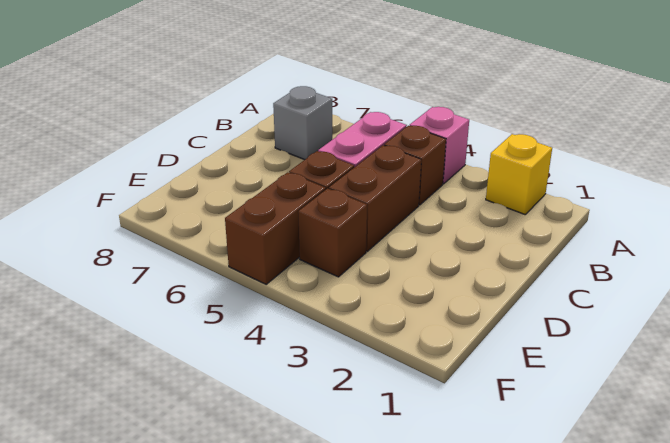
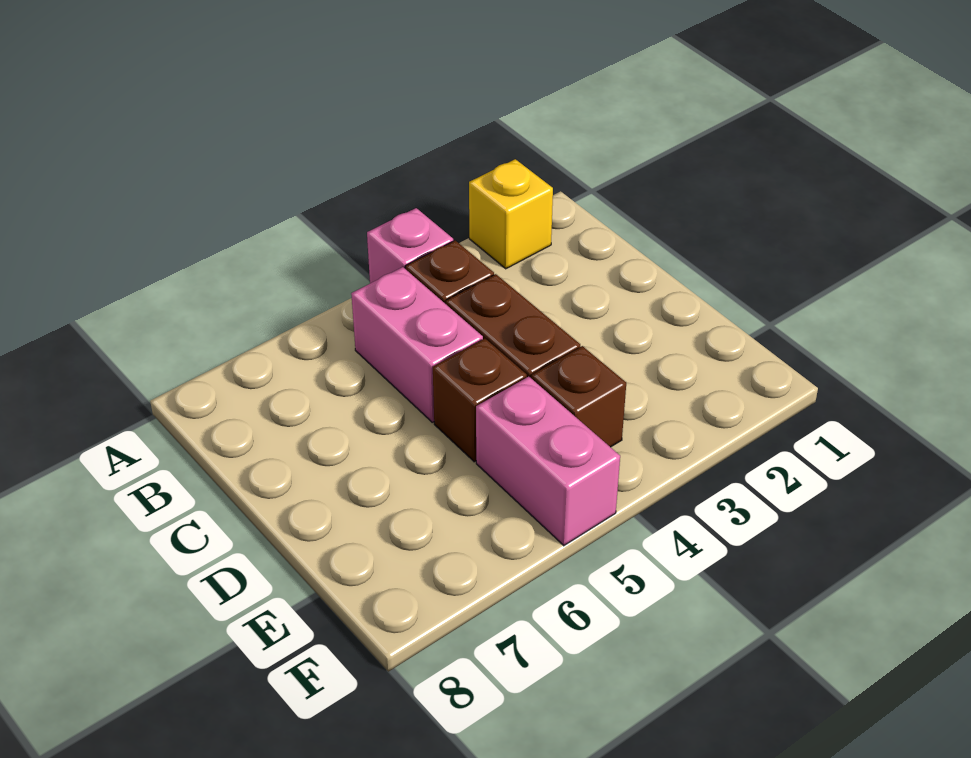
grey 1x1 brick [273,86,332,160] -> none
brown 1x2 brick [225,172,326,284] -> pink 1x2 brick [476,377,620,546]

